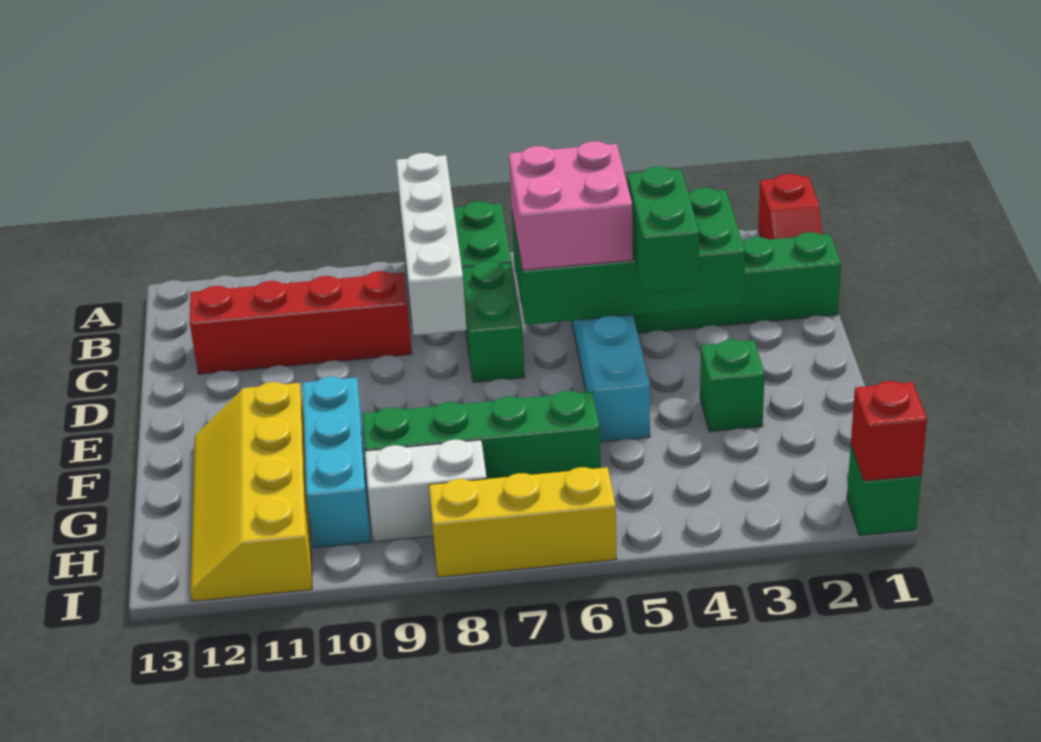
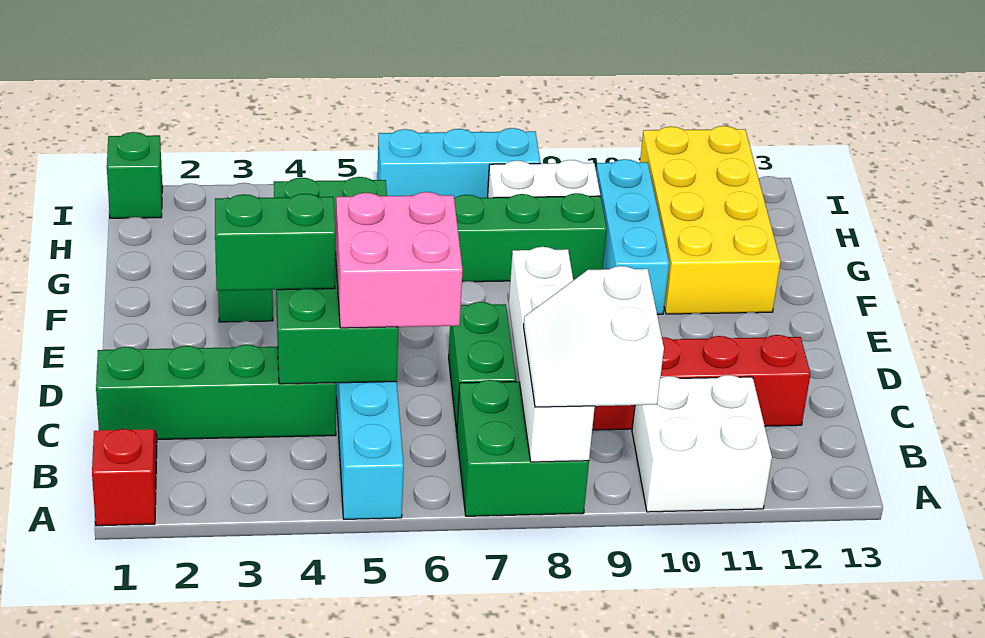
none -> white 2x2 slope [524,266,664,407]
none -> white 2x2 brick [632,375,772,512]
green 2x4 brick [512,188,745,325] -> green 2x4 brick turned to [274,177,398,384]
green 1x2 brick [627,167,699,293] -> green 1x2 brick turned to [215,194,336,291]
yellow 2x4 slope [190,382,312,601] -> yellow 2x4 brick [640,126,781,314]
red 1x1 brick [851,381,927,481] -> none
yellow 1x3 brick [429,467,616,577] -> cyan 1x3 brick [377,128,540,198]

